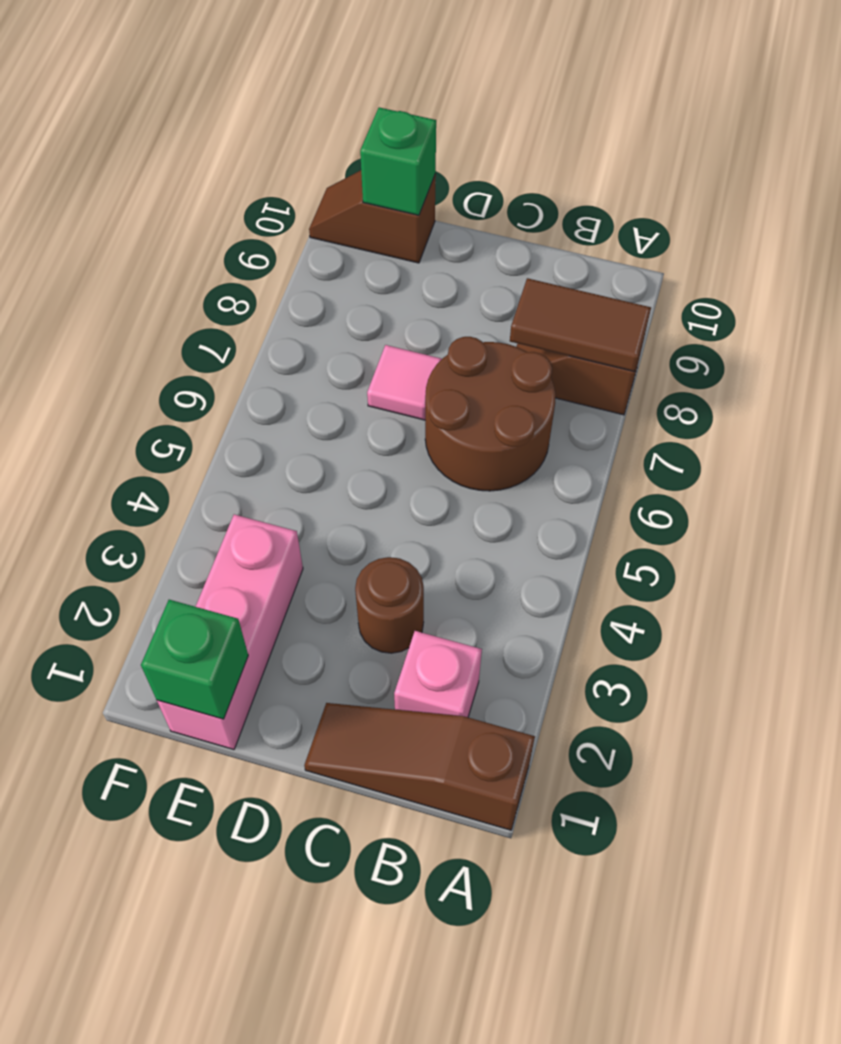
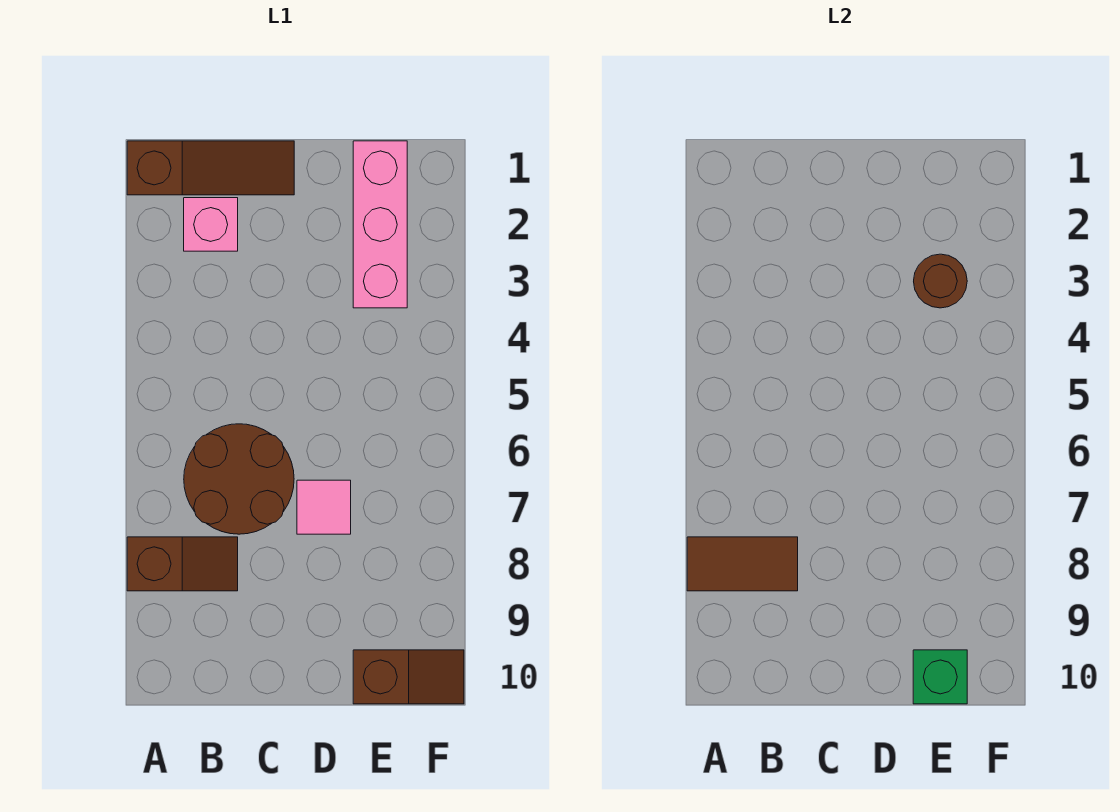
brown 1x1 round brick [355,557,424,653] -> brown 1x1 round brick moved to [914,254,967,308]
green 1x1 brick [141,600,248,719] -> none

